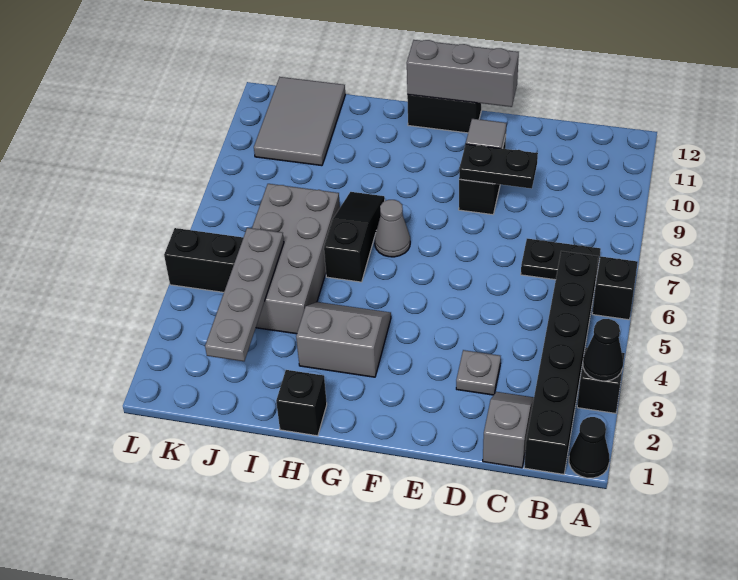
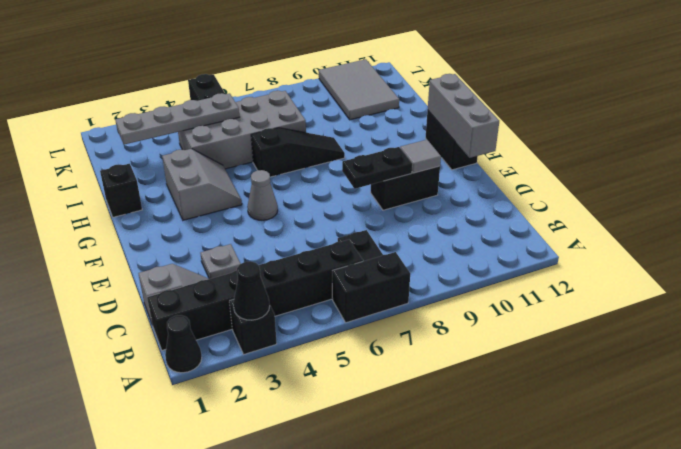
black 1x1 brick [592,256,638,320] -> black 1x2 brick [332,252,410,323]
black 1x2 plate [459,144,538,189] -> black 1x2 plate turned to [342,147,412,189]
grey 1x1 cone [375,200,410,257] -> grey 1x1 cone moved to [247,170,278,220]
grey 2x3 tile [254,77,345,166] -> grey 2x3 tile turned to [319,59,399,120]

